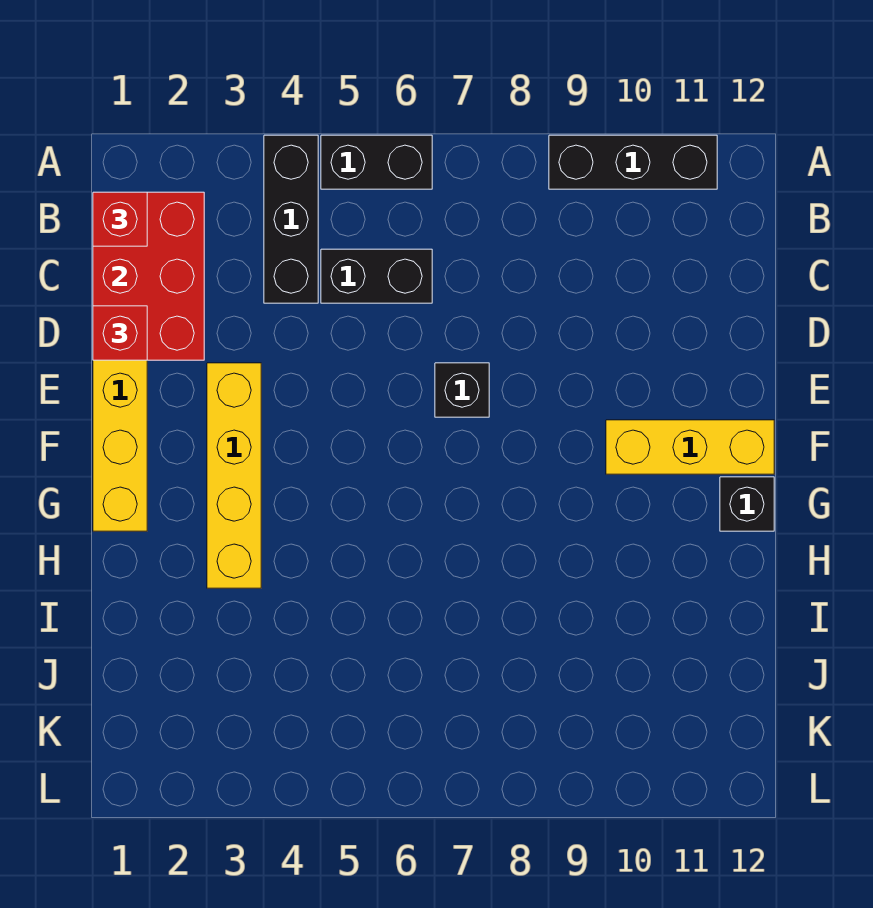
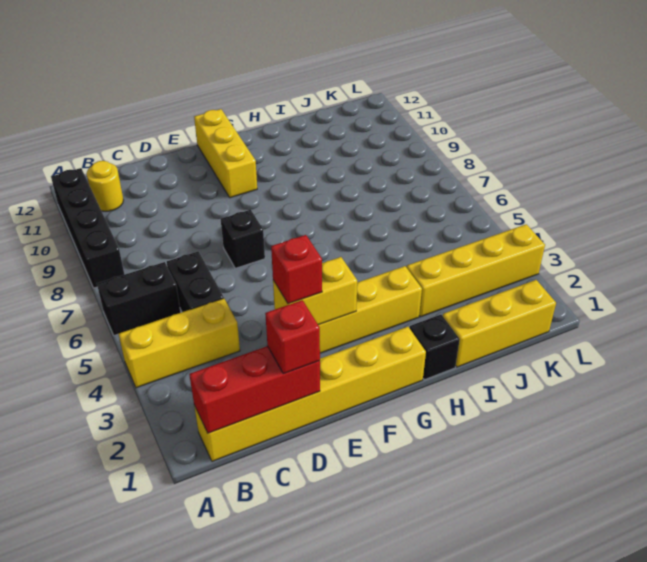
black 1x3 brick [264,135,318,303] -> yellow 1x3 brick [119,298,240,388]
black 1x2 brick [321,135,432,189] -> black 1x2 brick turned to [97,262,181,335]
black 1x3 brick [549,135,717,189] -> black 1x4 brick [51,168,125,288]
red 2x3 brick [93,192,204,360] -> red 1x3 brick [189,346,320,433]
red 1x1 brick [93,192,147,246] -> red 1x1 brick moved to [271,235,322,304]
none -> yellow 1x1 round brick [87,161,123,211]
none -> yellow 1x2 brick [273,257,357,325]
black 1x1 brick [720,477,774,531] -> black 1x1 brick moved to [410,315,460,380]
none -> yellow 1x3 brick [443,280,556,367]
none -> yellow 1x4 brick [407,224,545,317]

